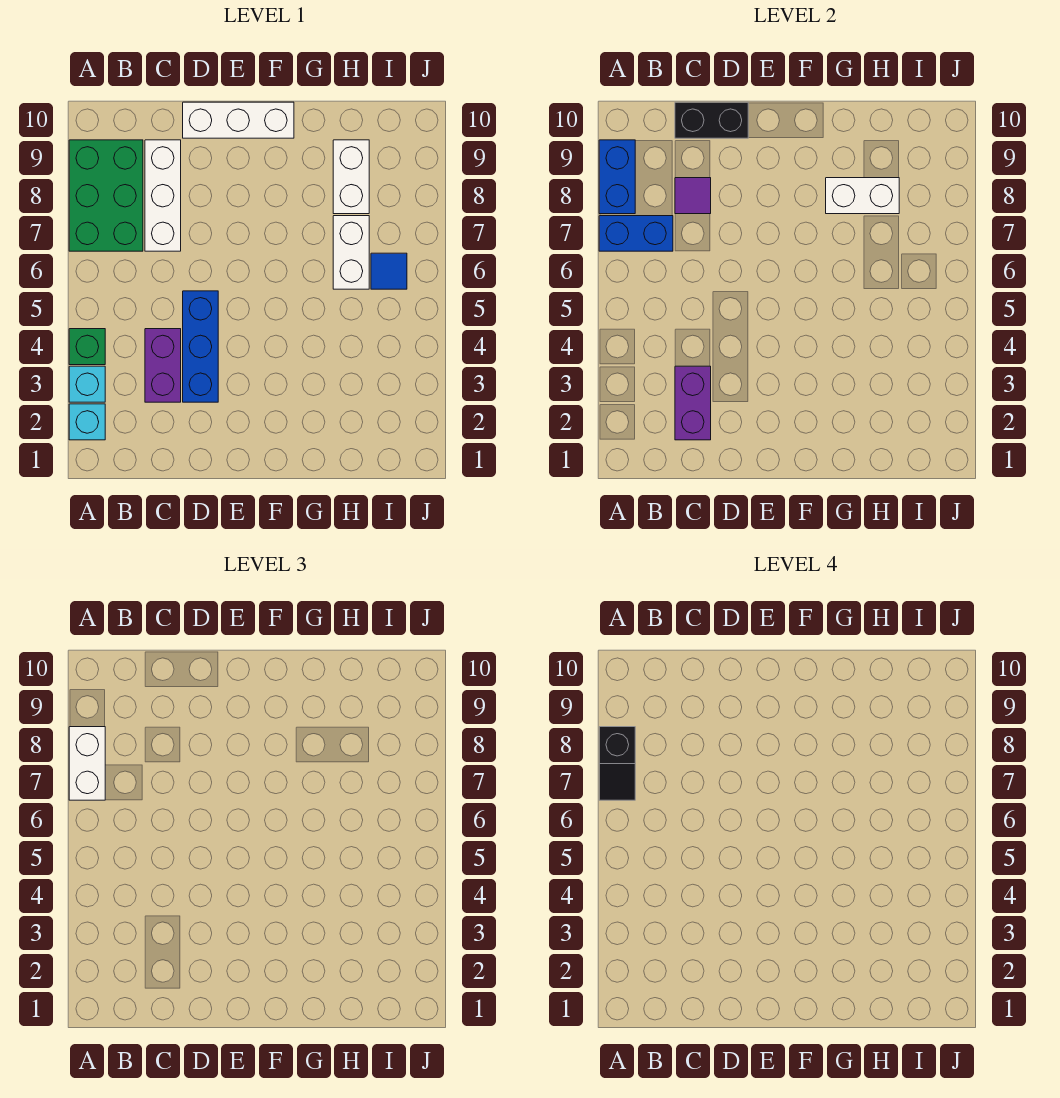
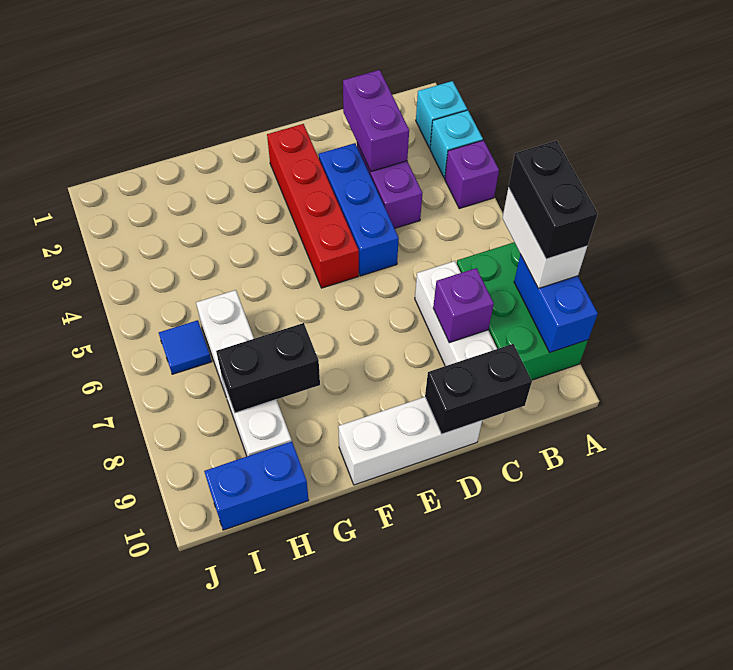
green 1x1 brick [69,329,105,365] -> purple 1x1 brick [445,140,499,209]
blue 1x2 brick [599,216,673,251] -> blue 1x2 brick moved to [204,442,309,530]
black 1x2 slope [599,727,635,800] -> black 1x2 brick [508,141,598,259]
purple 1x1 tile [675,178,711,214] -> purple 1x1 brick [433,268,494,343]
none -> red 1x4 brick [267,124,359,288]
white 1x2 brick [826,178,899,214] -> black 1x2 brick [216,323,320,413]

